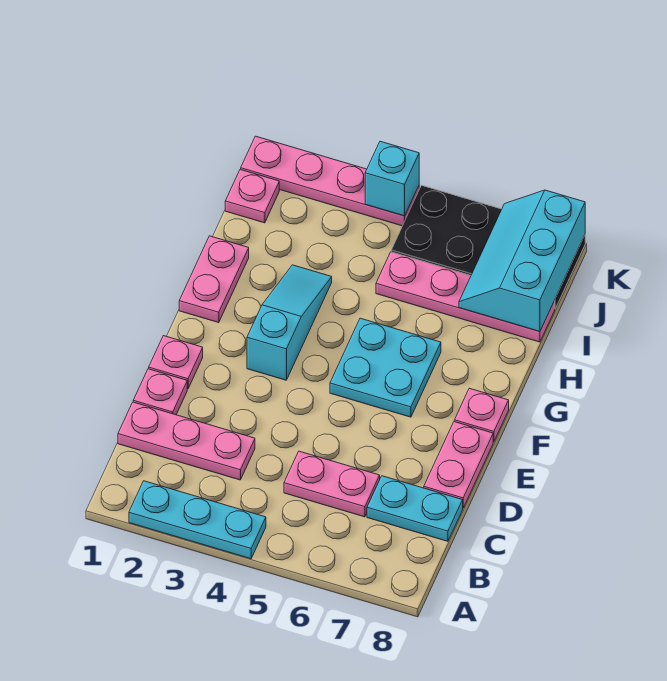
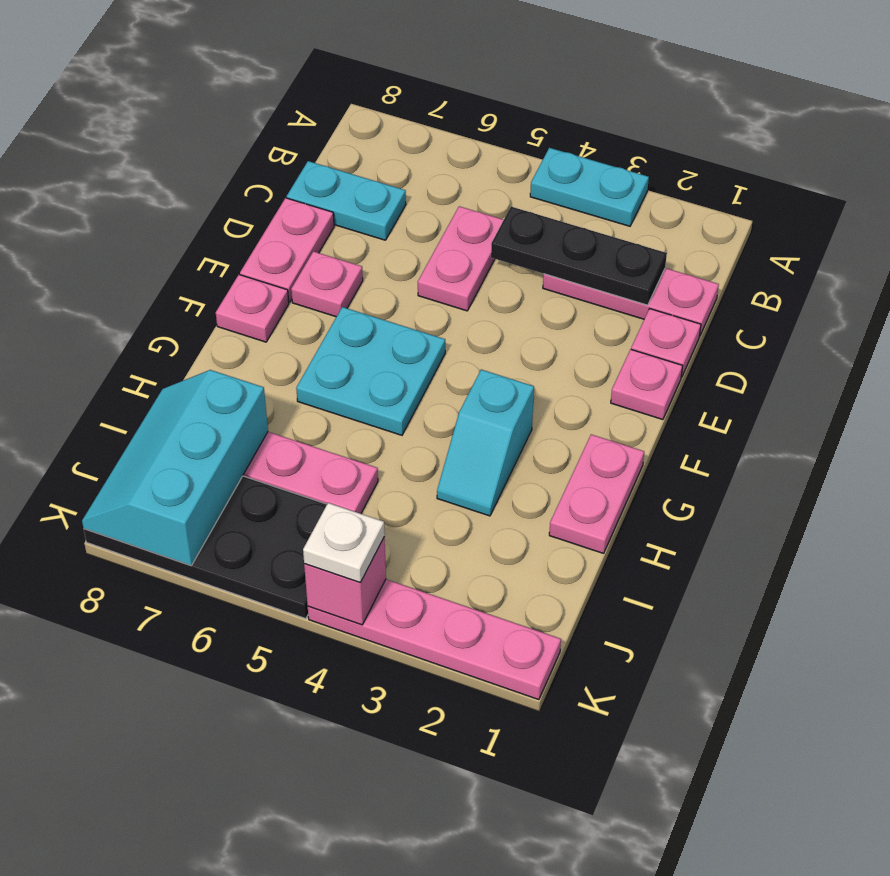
cyan 1x3 plate [129,481,266,559] -> cyan 1x2 plate [530,148,649,226]
none -> black 1x3 plate [491,207,667,305]
pink 1x2 plate [284,451,380,517] -> pink 1x2 plate turned to [418,206,503,311]
cyan 1x3 slope [247,265,332,380] -> cyan 1x2 slope [437,370,534,516]
cyan 2x3 slope [459,190,585,332] -> cyan 2x3 slope turned to [82,370,268,565]
pink 1x1 plate [225,169,279,223] -> pink 1x1 plate moved to [291,251,363,317]
cyan 1x1 brick [365,141,419,216] -> pink 1x1 brick [304,537,386,625]
none -> white 1x1 plate [303,503,385,583]

